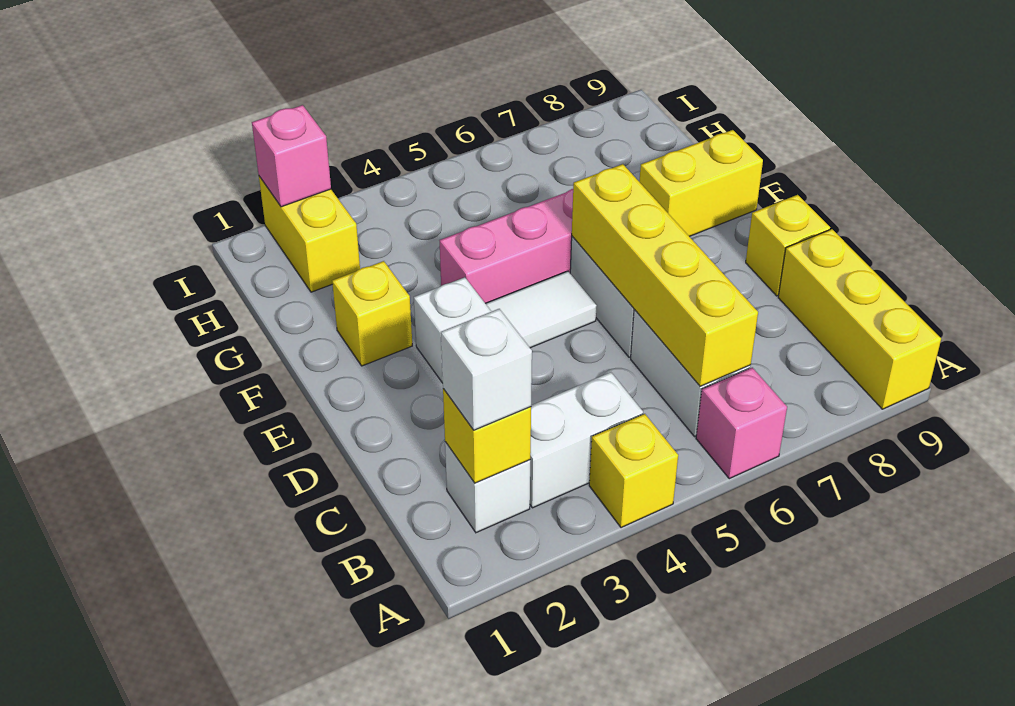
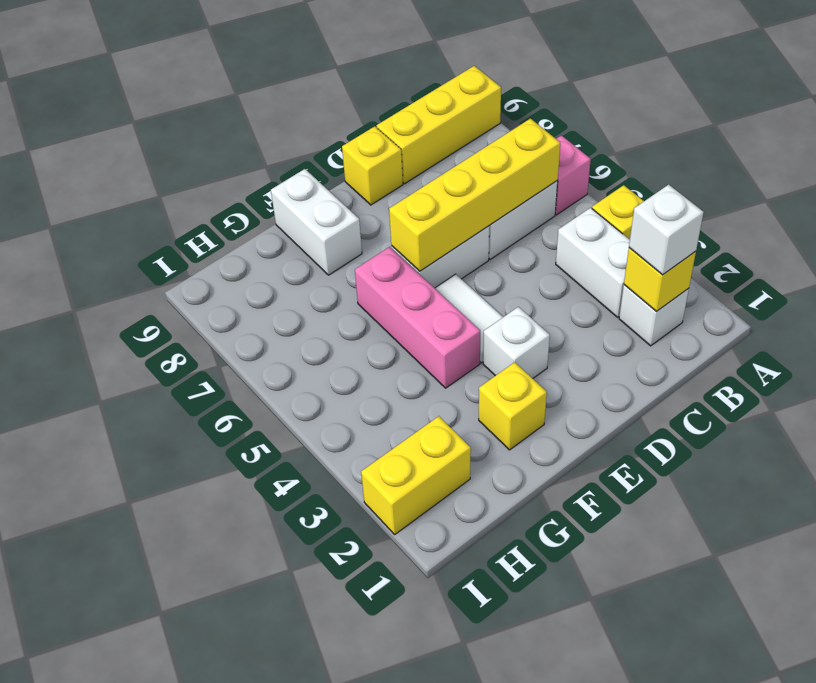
yellow 1x2 brick [640,130,763,236] -> white 1x2 brick [271,169,362,275]
pink 1x1 brick [252,105,331,207] -> none

